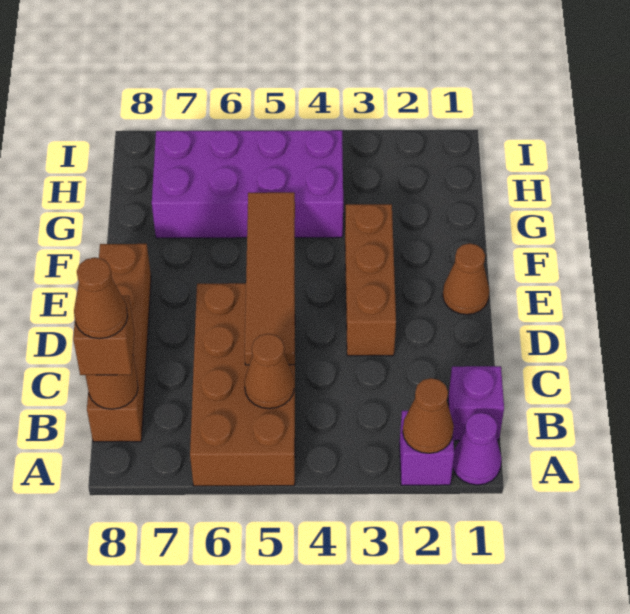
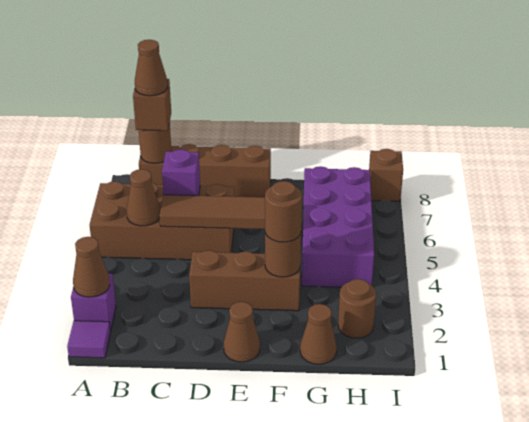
purple 1x1 cone [453,412,502,485] -> purple 1x1 tile [67,321,111,358]
purple 1x1 brick [448,366,504,440] -> purple 1x1 brick moved to [162,149,200,196]
none -> brown 1x1 round brick [265,233,301,277]
none -> brown 1x1 round brick [265,181,302,242]
none -> brown 1x1 cone [300,304,337,364]
none -> brown 1x1 round brick [338,279,376,338]
none -> brown 1x1 brick [369,149,403,201]

